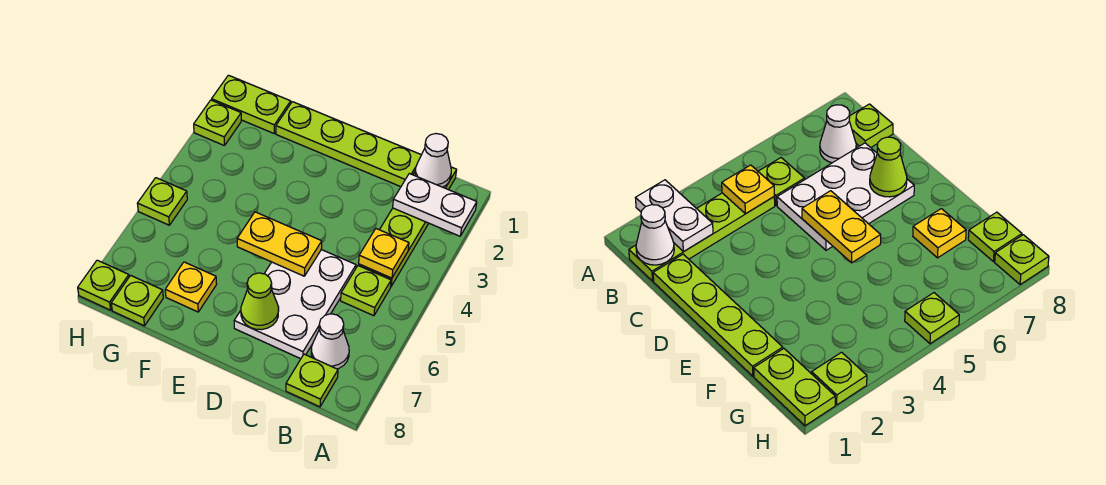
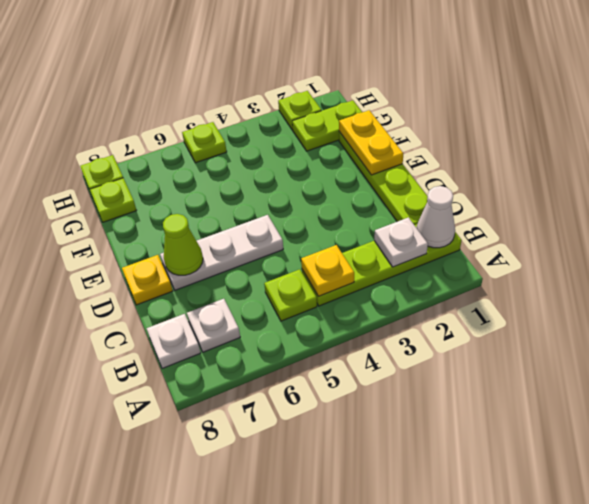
white 1x2 plate [393,174,477,236] -> white 1x1 plate [374,217,428,267]
white 1x1 cone [311,314,349,369] -> white 1x1 plate [187,299,240,352]
lime 1x1 plate [286,354,338,407] -> white 1x1 plate [147,314,201,369]
white 2x3 plate [234,250,356,359] -> white 1x3 plate [160,215,283,290]
yellow 1x2 plate [237,212,322,276] -> yellow 1x2 plate moved to [339,110,403,175]
yellow 1x1 plate [165,262,217,312] -> yellow 1x1 plate moved to [122,255,173,305]
lime 1x2 plate [212,75,291,133] -> lime 1x2 plate turned to [292,100,362,151]

